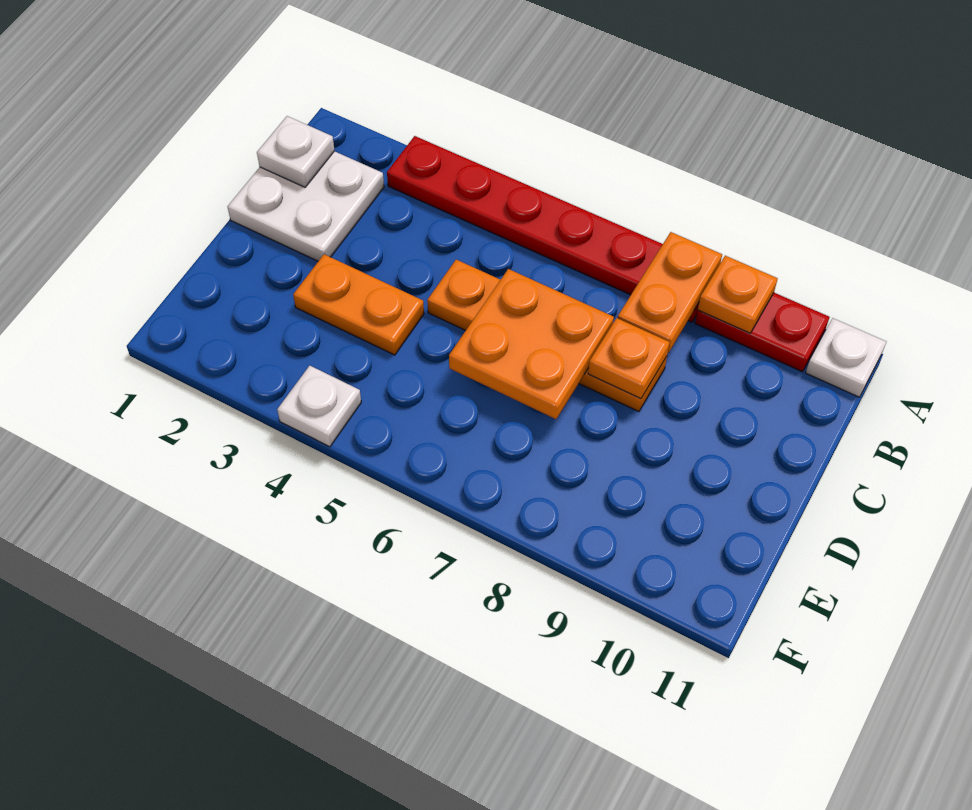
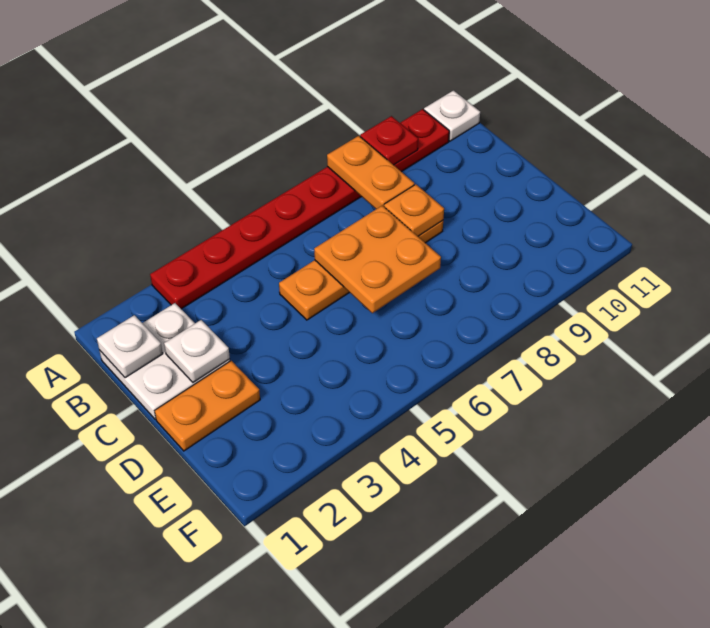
orange 1x1 plate [698,256,778,333] -> red 1x1 plate [360,116,418,165]
orange 1x2 plate [293,254,424,355] -> orange 1x2 plate moved to [155,361,260,451]
white 1x1 plate [277,366,361,447] -> white 1x1 plate moved to [164,320,230,382]

